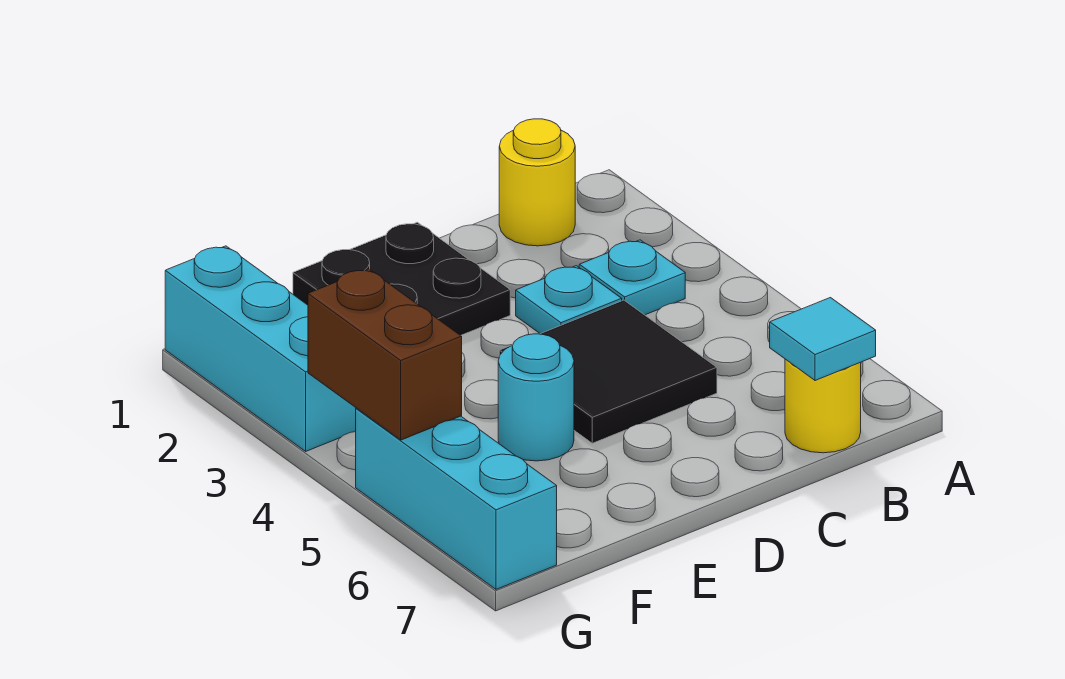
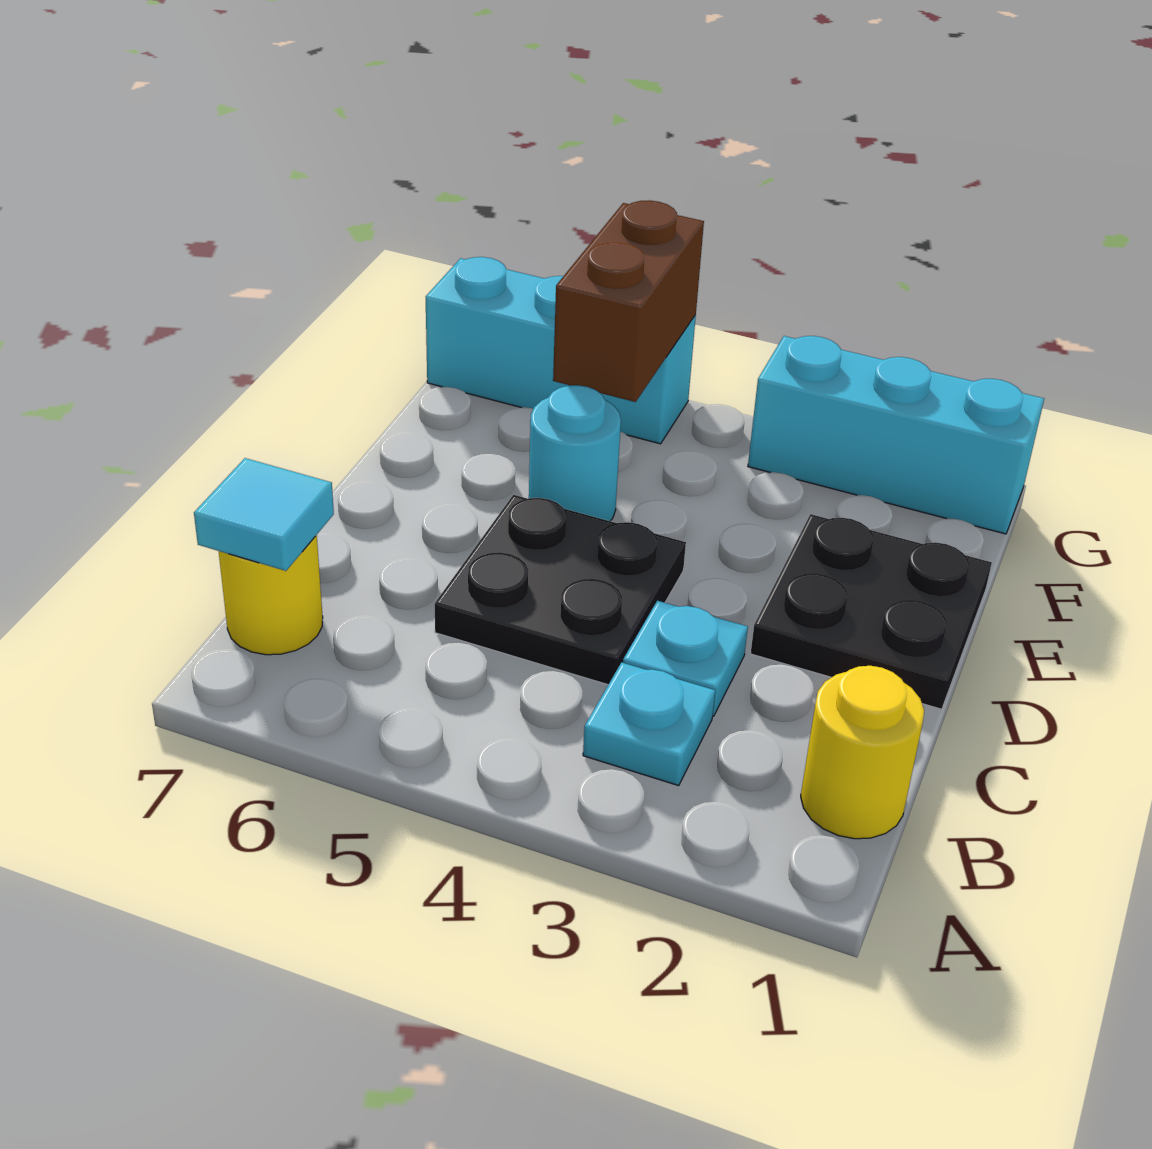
black 2x2 tile [499,300,717,443] -> black 2x2 plate [435,495,686,685]
brown 1x2 brick [308,269,462,440] -> brown 1x2 brick turned to [553,200,704,402]

